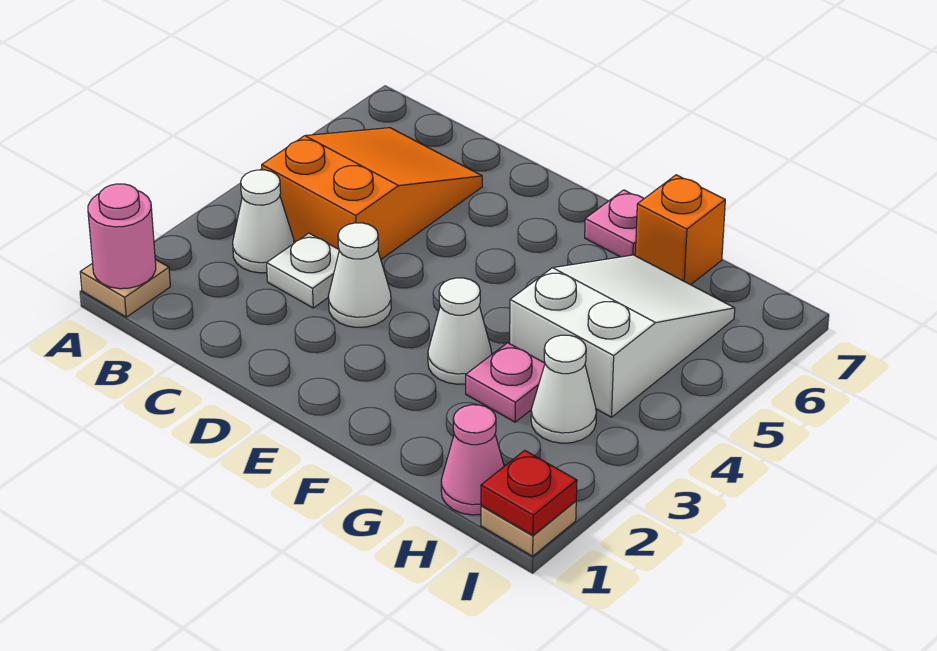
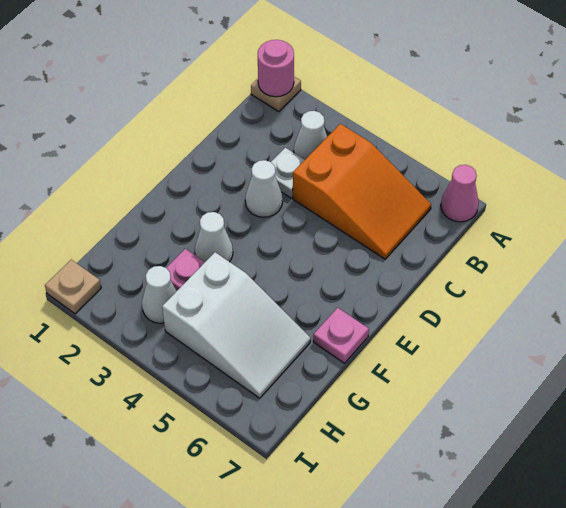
orange 1x1 brick [635,175,725,285] -> none
pink 1x1 cone [441,405,504,515] -> pink 1x1 cone moved to [441,165,479,222]
red 1x1 plate [481,450,577,535] -> none

